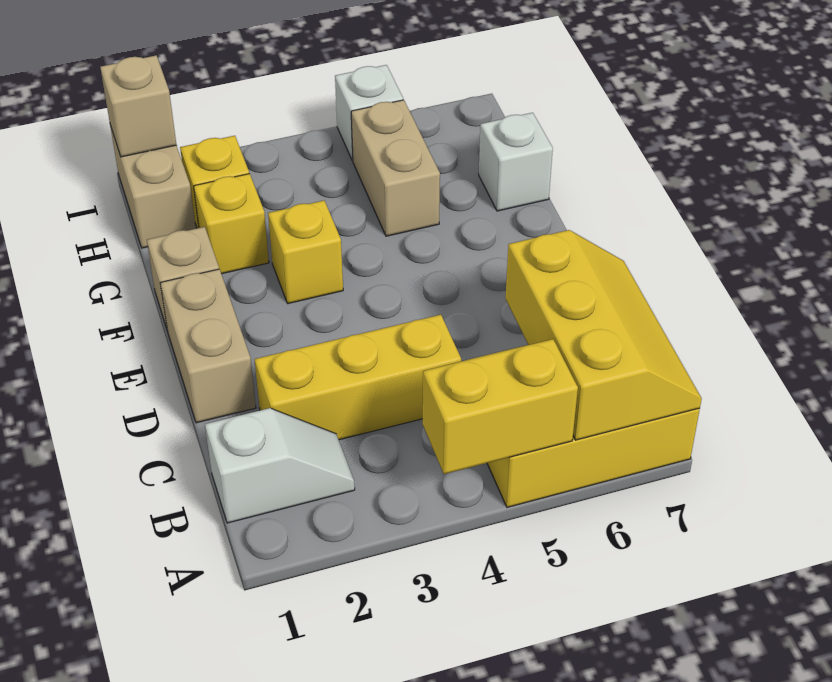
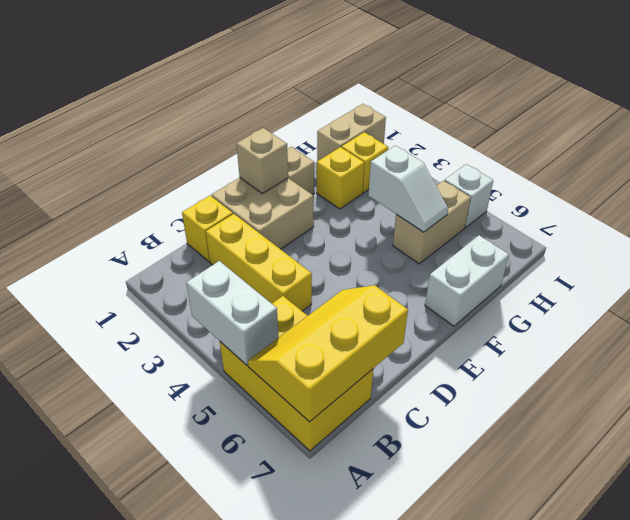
yellow 1x2 brick [423,339,578,474] -> white 1x2 brick [186,261,279,365]
yellow 2x3 slope [505,230,702,440] -> yellow 2x3 slope turned to [248,285,408,422]
white 1x2 slope [205,408,355,523] -> white 1x2 slope moved to [368,146,448,232]
tan 1x2 brick [160,269,256,423] -> tan 2x2 brick [211,178,314,249]
yellow 1x1 brick [268,201,343,304] -> yellow 1x1 brick moved to [182,196,233,261]
white 1x1 brick [479,113,553,211] -> white 1x2 brick [425,235,509,326]
tan 1x1 brick [100,55,176,157] -> tan 1x1 brick moved to [237,128,288,194]

